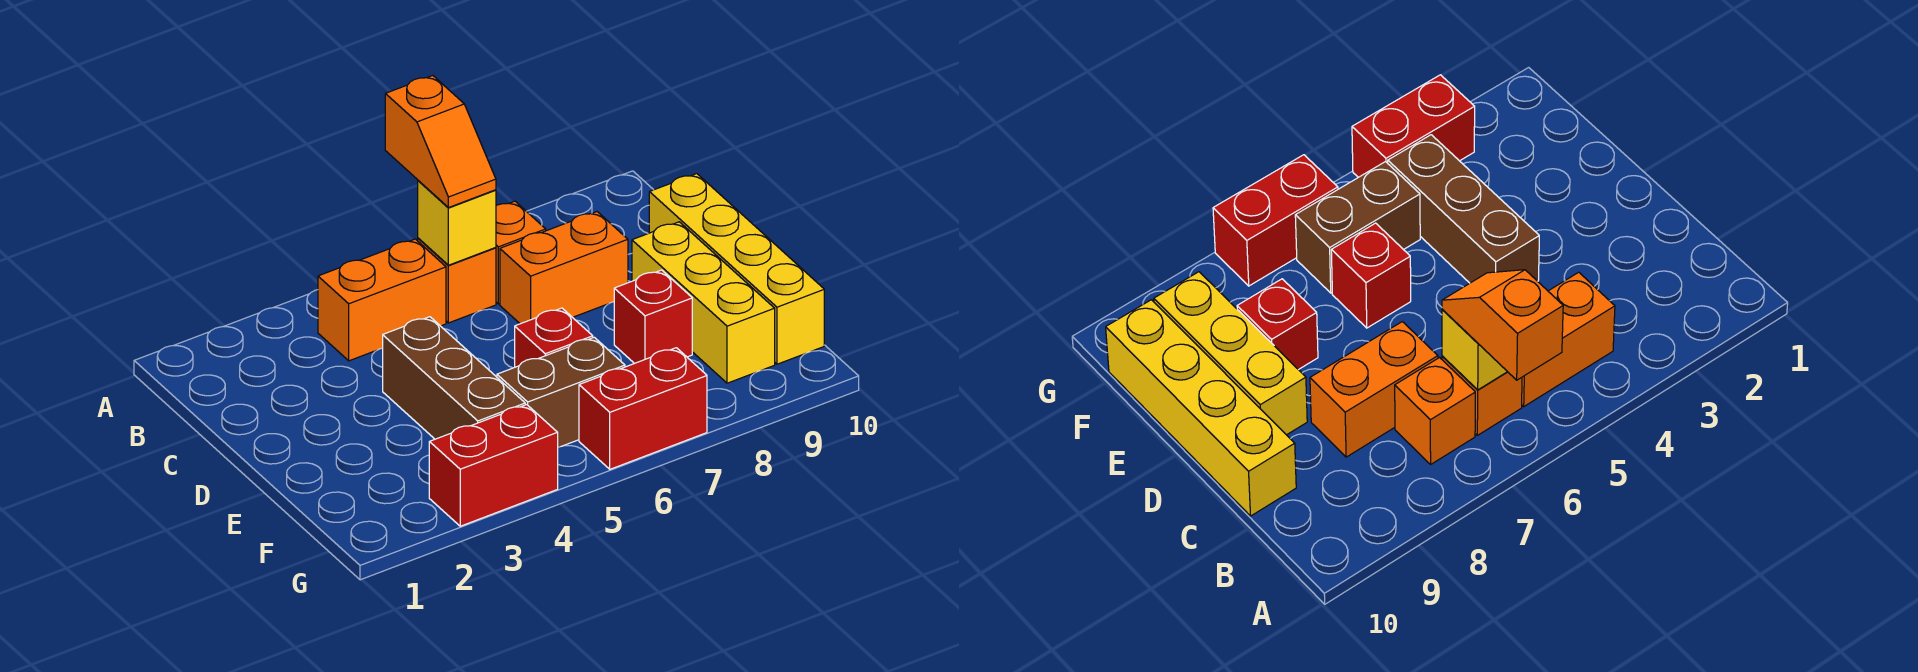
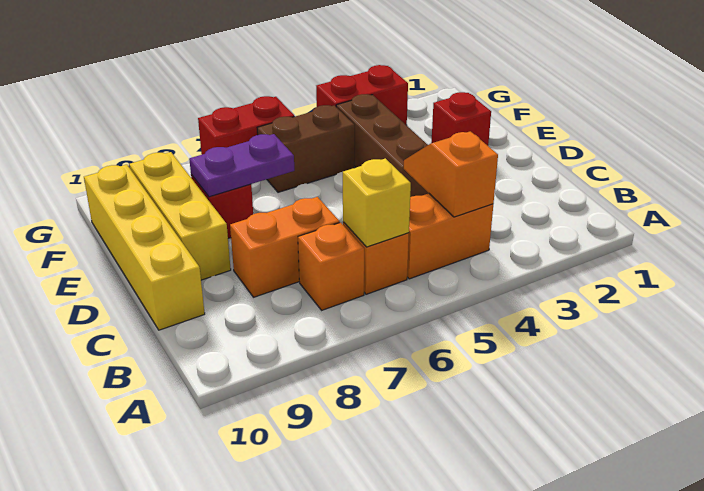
orange 1x2 slope [385,76,496,208] -> orange 1x2 slope moved to [404,131,498,217]
red 1x1 brick [515,308,593,367] -> red 1x1 brick moved to [431,92,491,146]
none -> purple 1x2 plate [189,134,294,197]

